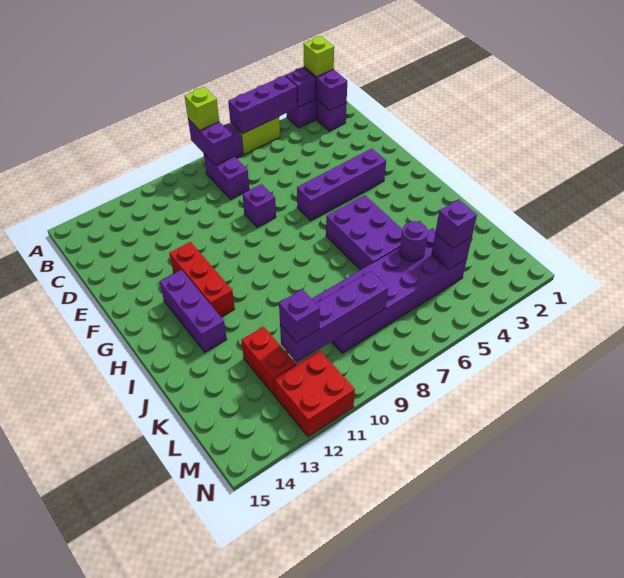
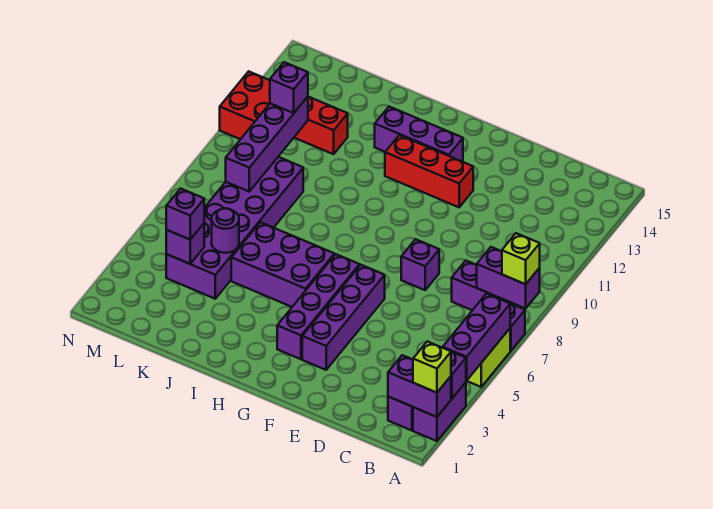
none -> purple 1x4 brick [277,254,360,359]

